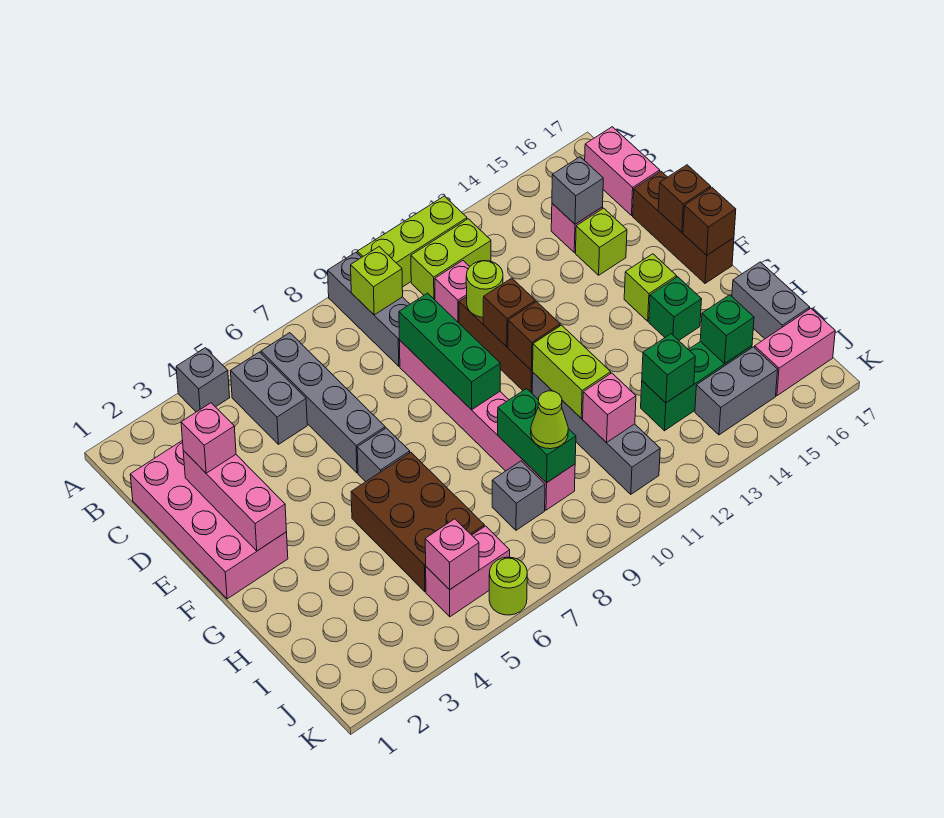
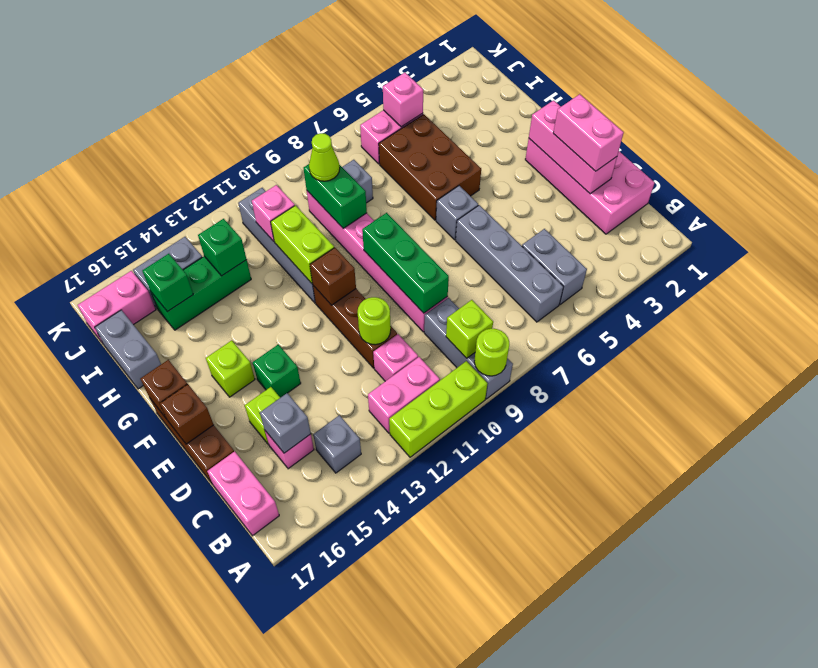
grey 1x1 brick [176,348,230,412] -> grey 1x1 brick moved to [313,415,361,473]
lime 1x2 brick [411,219,491,300] -> pink 1x2 brick [368,357,440,433]
pink 1x1 brick [181,403,236,473] -> pink 1x2 brick [553,94,624,171]
brown 1x1 brick [483,278,535,347] -> none
green 1x1 brick [649,277,702,340] -> green 1x1 brick moved to [253,344,301,398]
lime 1x1 round brick [489,557,527,615] -> lime 1x1 round brick moved to [474,329,509,376]

